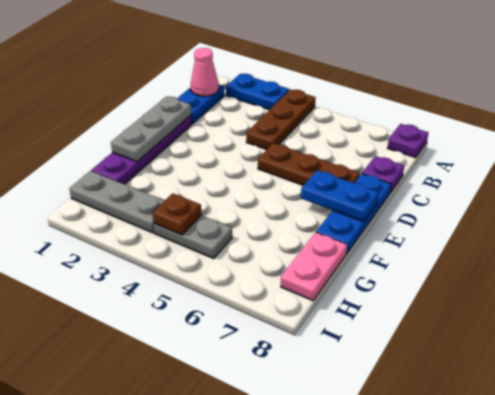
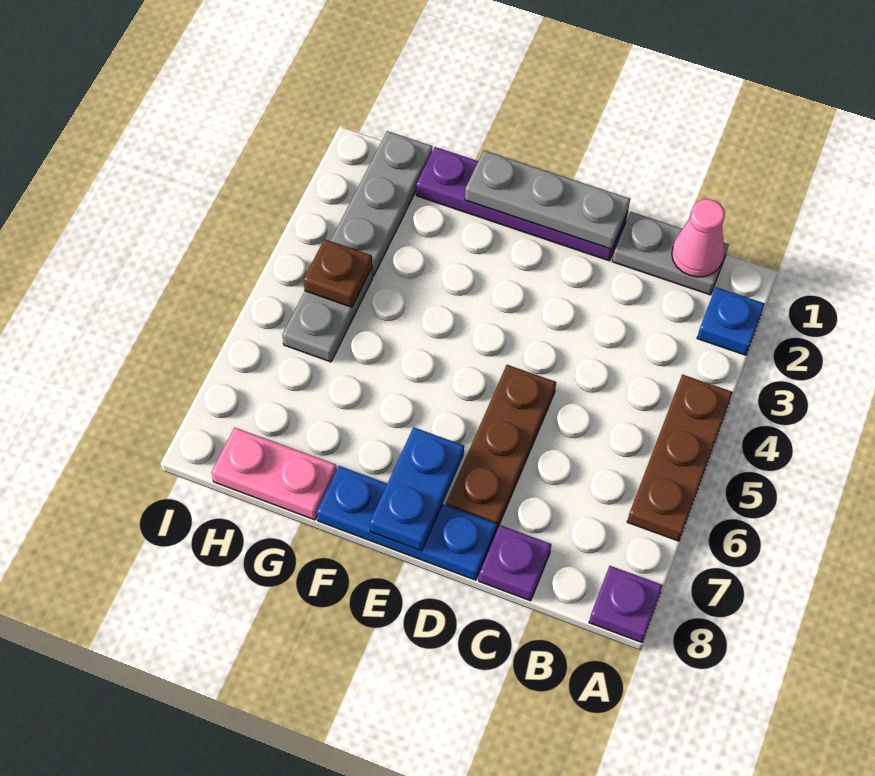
blue 1x2 plate [226,74,289,110] -> blue 1x1 plate [697,287,765,355]
brown 1x3 plate [246,89,316,150] -> brown 1x3 plate turned to [627,375,733,541]
blue 1x2 plate [178,85,224,124] -> grey 1x2 plate [612,212,729,295]

